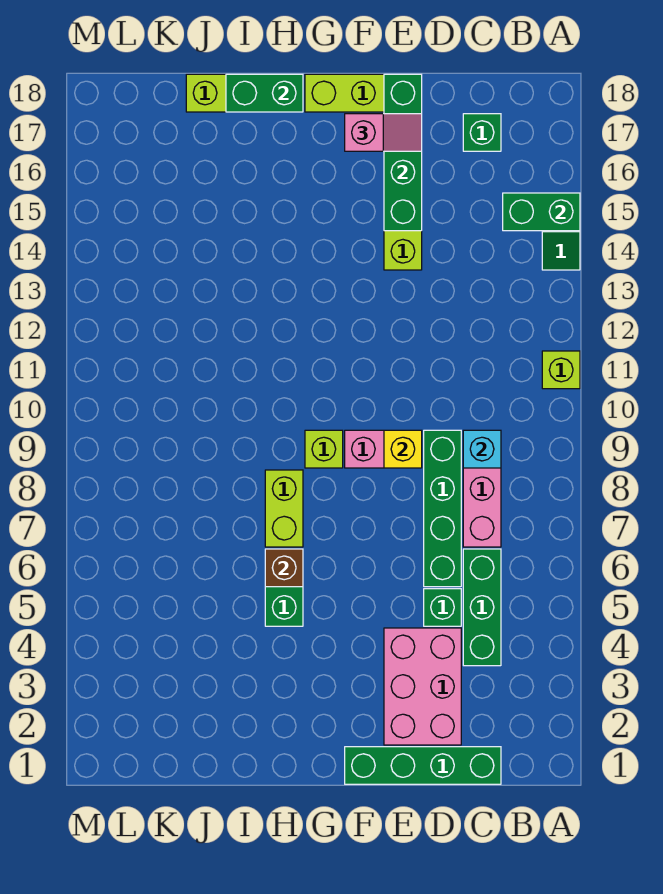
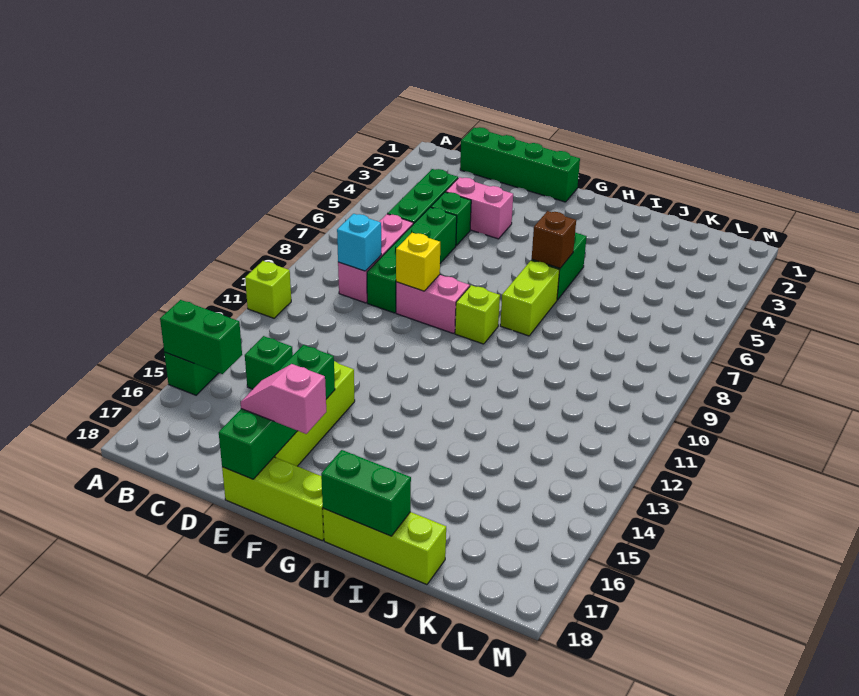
green 1x1 brick [463,114,501,151] -> green 1x1 brick moved to [245,336,293,389]
pink 2x3 brick [384,628,461,745] -> pink 1x2 brick [446,177,513,239]

